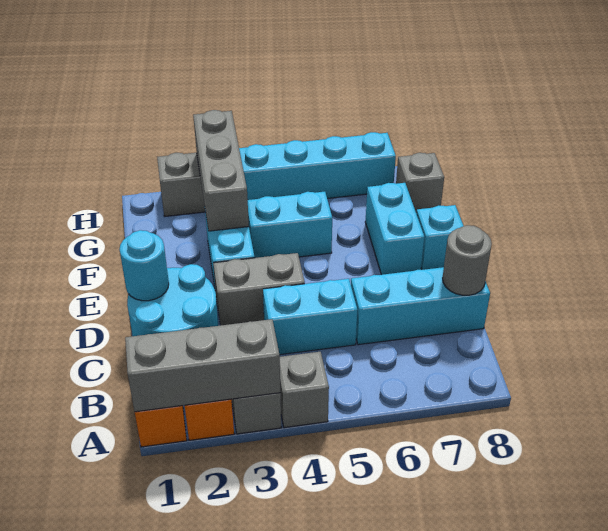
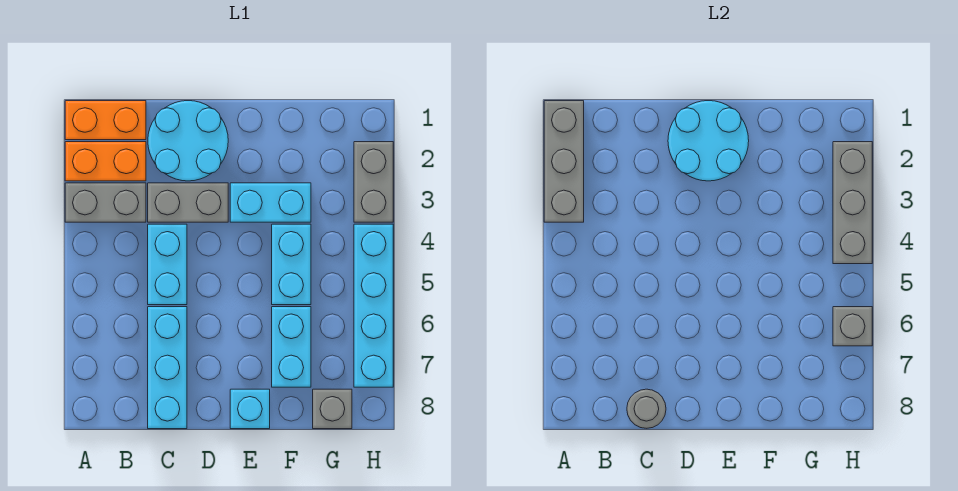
grey 1x1 brick [280,352,329,428] -> grey 1x1 brick moved to [833,307,872,346]
cyan 1x1 round brick [120,230,169,301] -> cyan 2x2 round brick [668,101,749,181]
grey 1x2 brick [213,253,305,325] -> grey 1x2 brick turned to [148,183,228,222]
cyan 1x2 brick [365,183,424,275] -> cyan 1x2 brick turned to [272,307,311,387]
grey 1x3 brick [193,110,249,231] -> grey 1x3 brick turned to [833,142,872,264]

